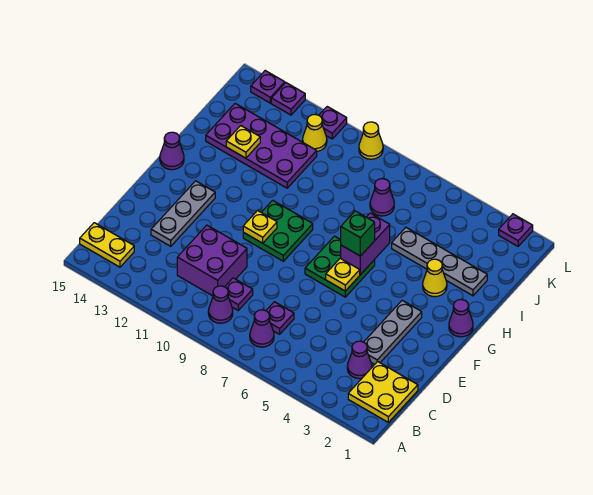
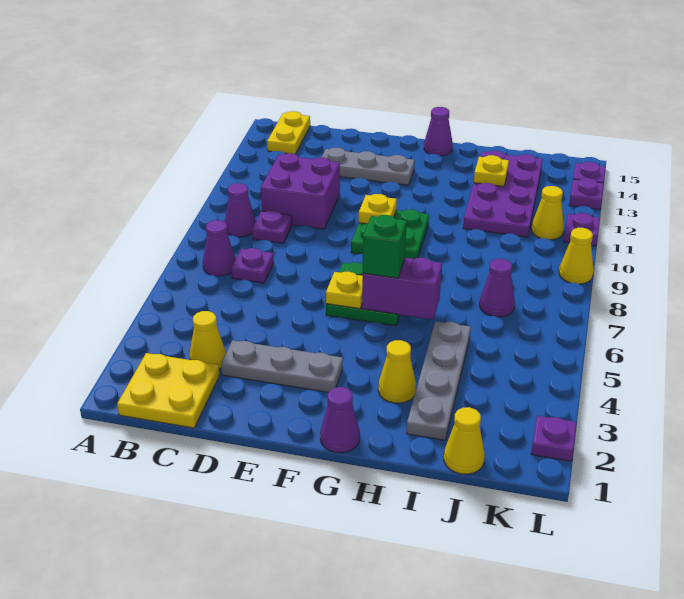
purple 1x1 cone [347,341,372,379] -> yellow 1x1 cone [189,311,226,369]
none -> yellow 1x1 cone [444,407,485,474]

